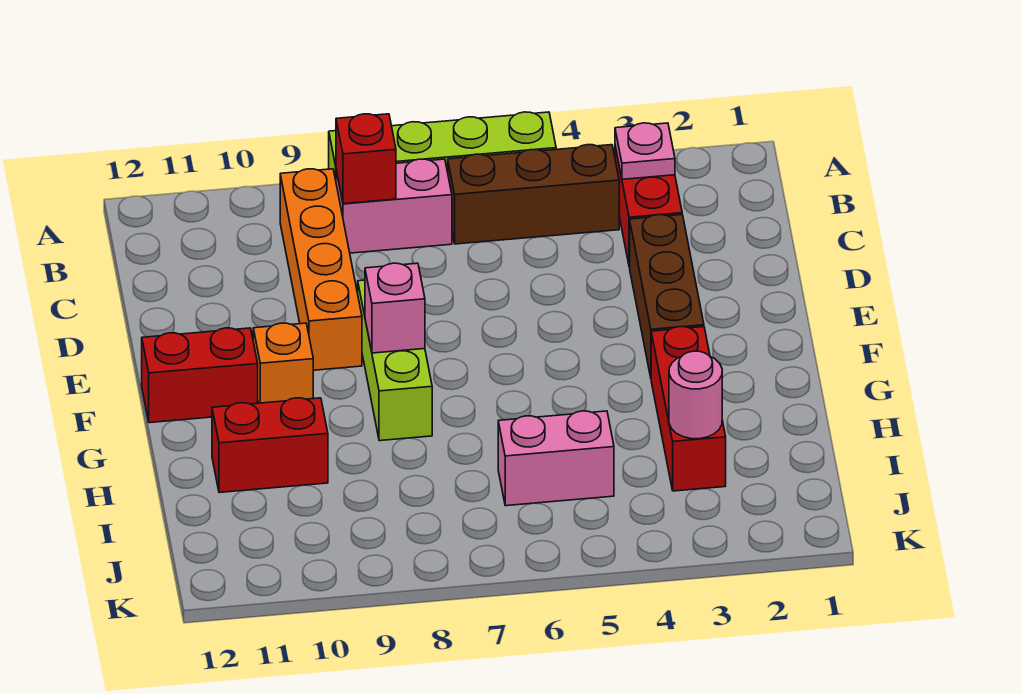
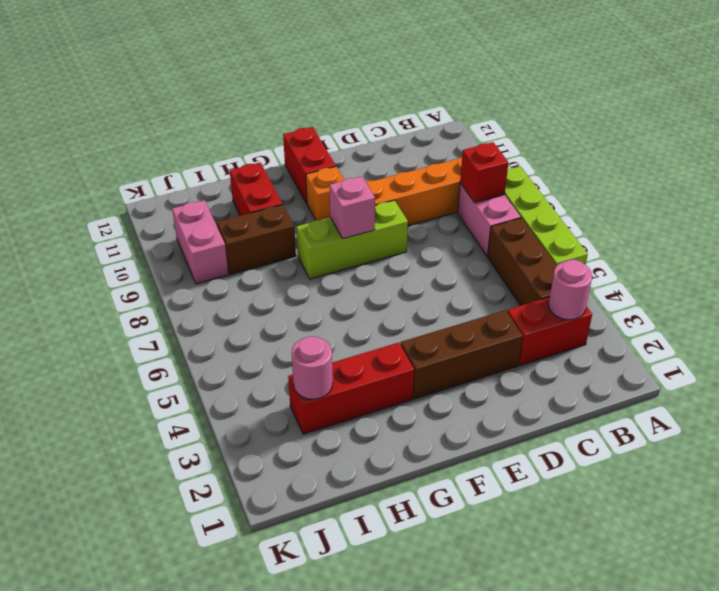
pink 1x1 plate [615,123,675,179] -> pink 1x1 round brick [549,260,592,320]
none -> brown 1x2 brick [217,205,296,274]
pink 1x2 brick [498,411,614,506] -> pink 1x2 brick moved to [172,200,229,284]

